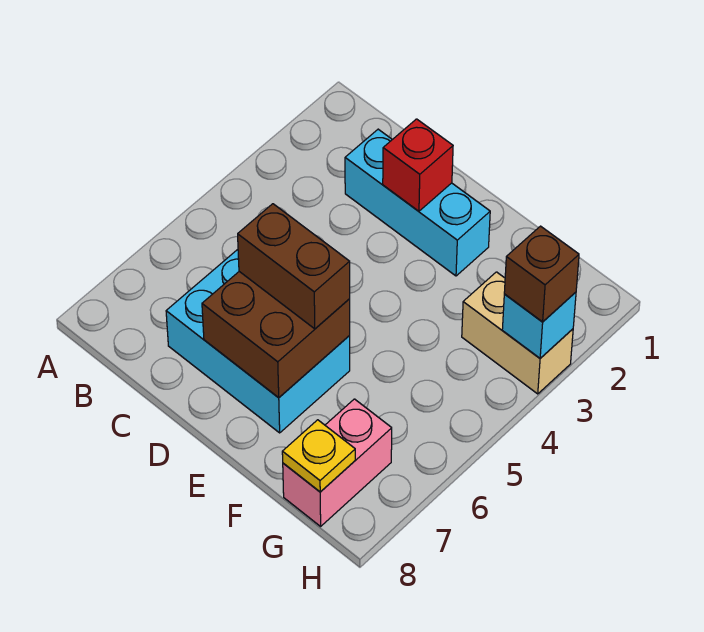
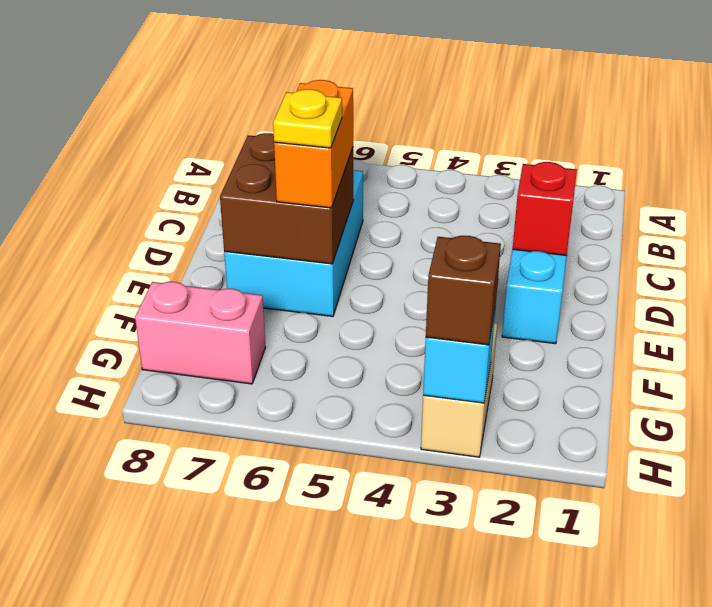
brown 1x2 brick [238,204,350,329] -> orange 1x2 brick [274,80,353,208]
yellow 1x1 plate [282,420,355,492] -> yellow 1x1 plate moved to [273,89,342,148]

